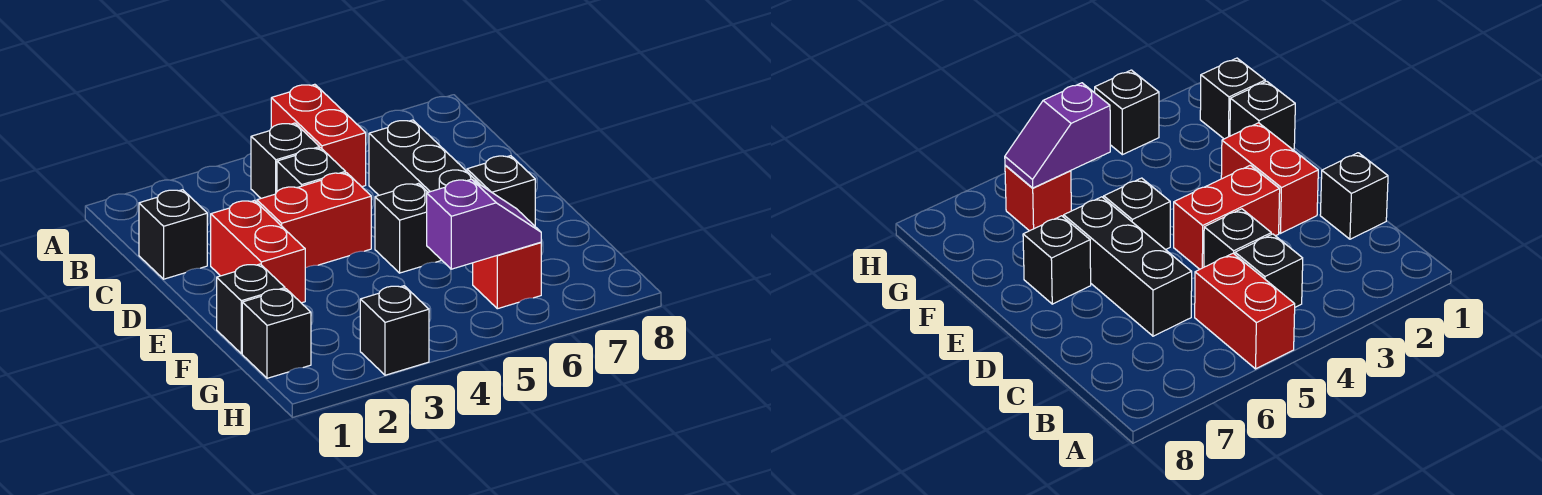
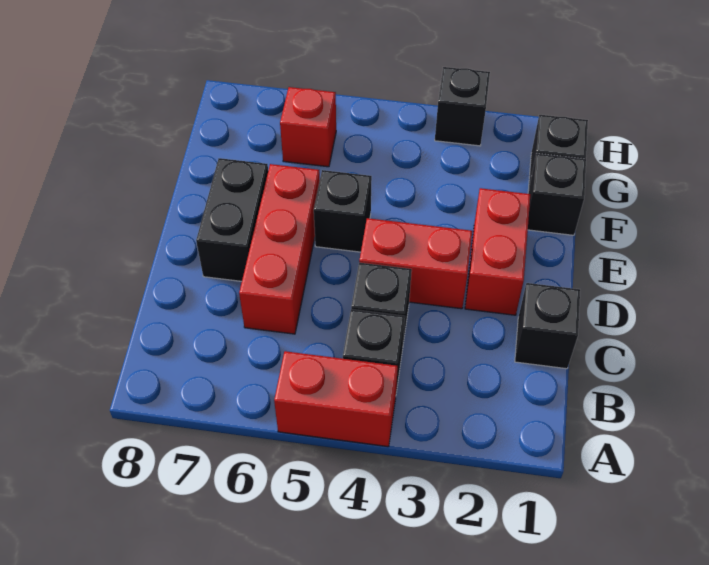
red 1x2 brick [271,84,366,187] -> red 1x2 brick turned to [274,351,398,447]
black 1x3 brick [369,120,479,195] -> red 1x3 brick [239,164,320,334]
black 1x1 brick [467,156,535,226] -> black 1x2 brick [196,158,268,281]
purple 1x2 slope [427,179,541,269] -> none

